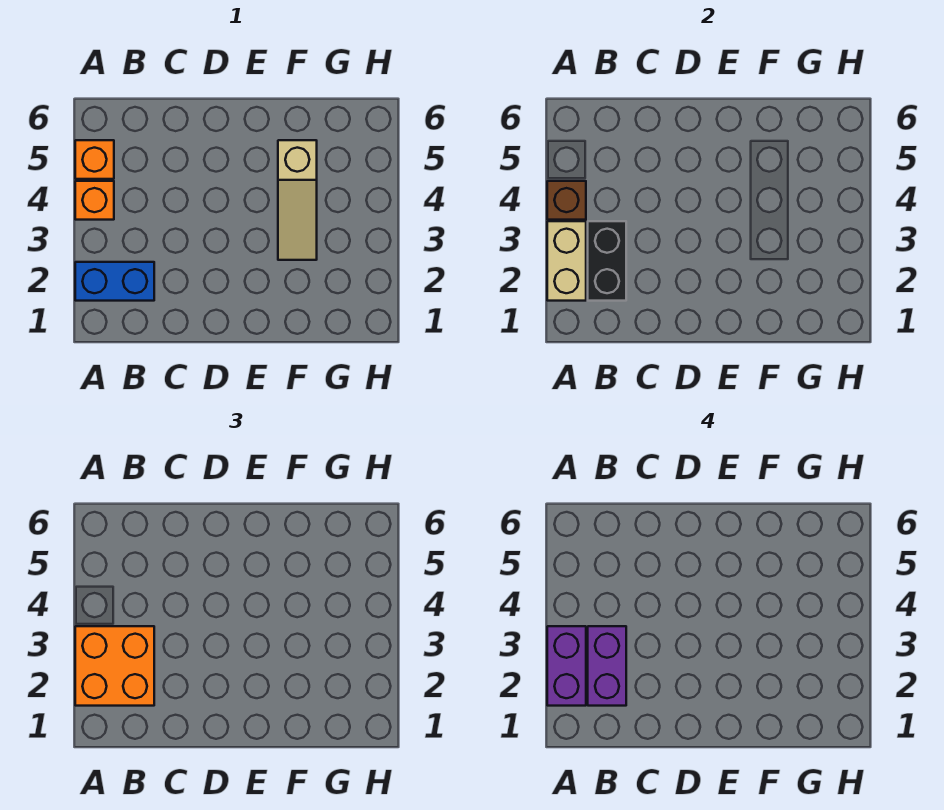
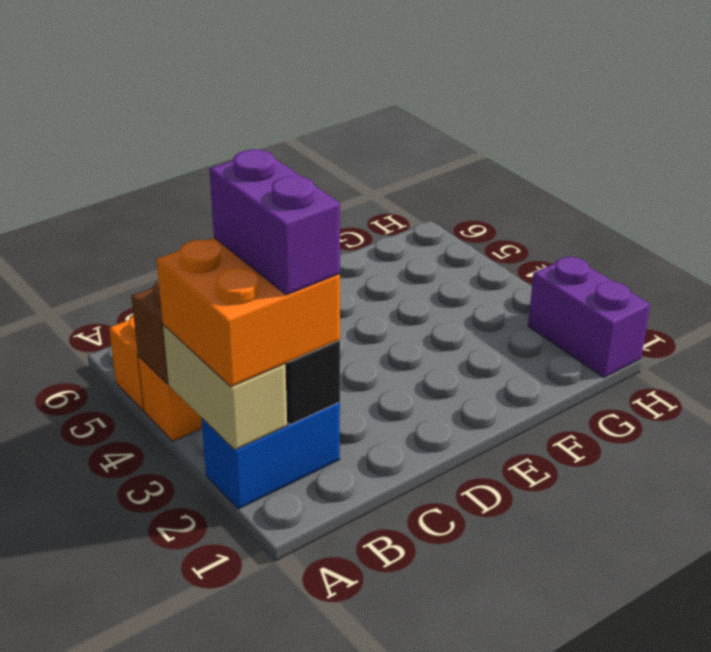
purple 1x2 brick [547,626,586,706] -> purple 1x2 brick moved to [528,256,650,377]
tan 1x3 slope [278,140,317,260] -> none

